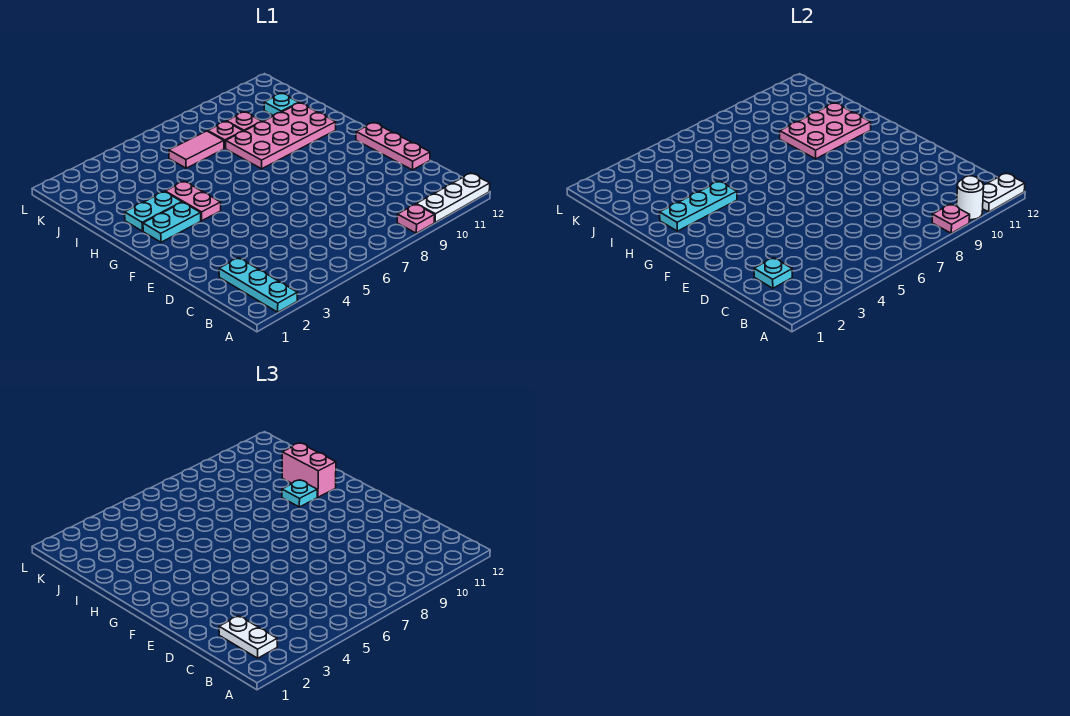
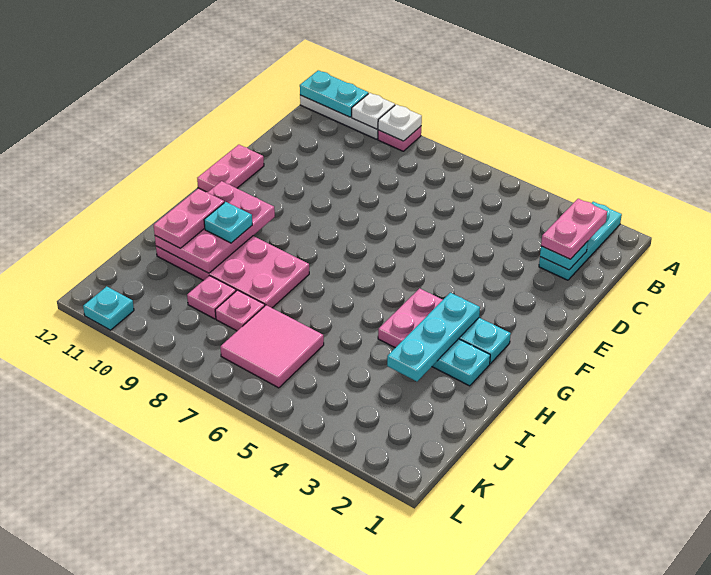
pink 1x1 plate [932,204,970,233] -> white 1x1 plate [378,104,422,141]
white 1x1 round brick [957,176,984,220] -> white 1x1 plate [352,93,395,129]
white 1x2 plate [983,173,1025,212] -> cyan 1x2 plate [300,70,368,117]
white 1x2 plate [219,616,277,658] -> pink 1x2 plate [541,199,607,259]
pink 1x3 plate [356,123,430,170] -> pink 1x2 plate [197,145,264,192]
cyan 1x3 plate [660,181,737,231] -> cyan 1x3 plate turned to [387,293,480,381]
pink 2x3 plate [780,103,871,159] -> pink 2x3 plate turned to [155,181,275,273]
pink 1x2 brick [282,443,336,497] -> pink 1x2 plate [154,188,224,248]
pink 1x2 tile [169,131,224,168] -> pink 2x2 tile [220,305,324,388]
cyan 1x1 plate [264,94,299,116] -> cyan 1x1 plate moved to [83,286,134,330]

